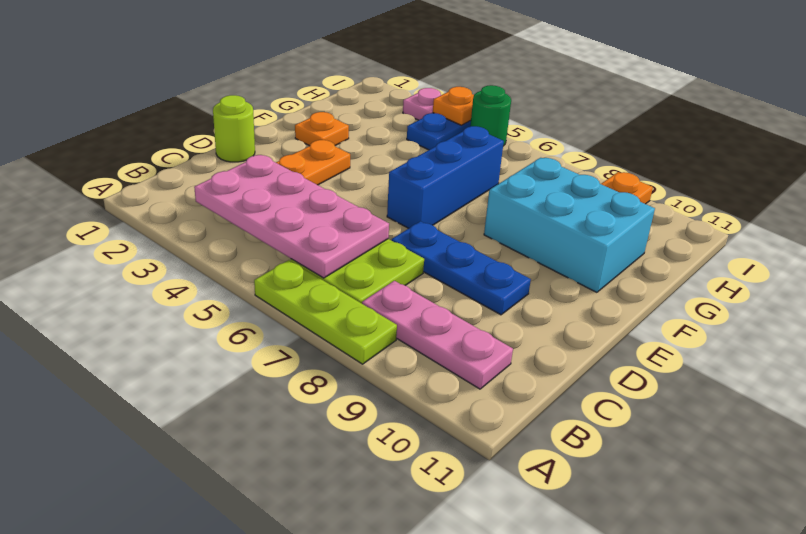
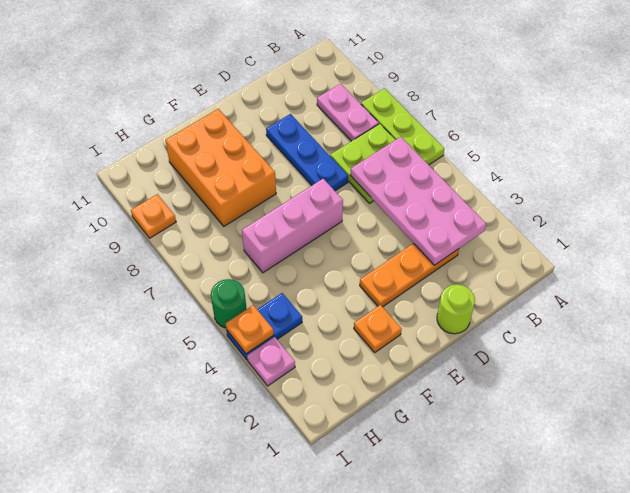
pink 1x3 plate [362,281,513,389] -> pink 1x2 plate [317,84,379,141]
blue 1x3 brick [387,126,504,228] -> pink 1x3 brick [242,179,343,273]
cyan 2x3 brick [484,158,655,292] -> orange 2x3 brick [165,109,276,226]

